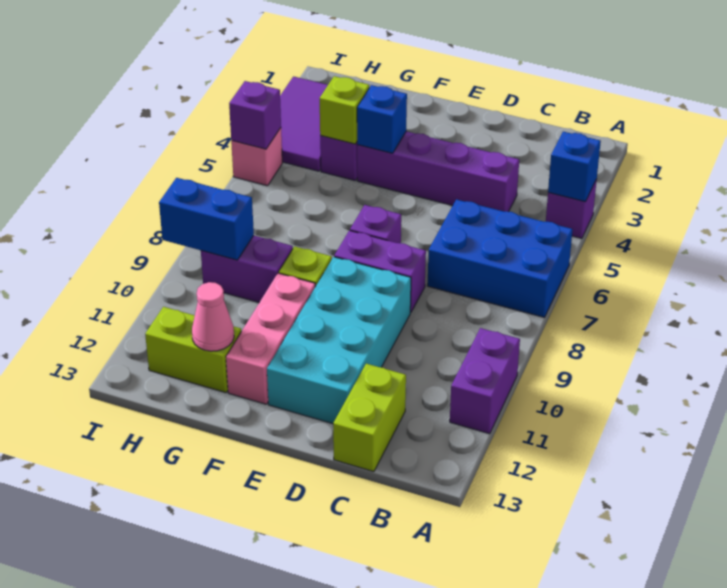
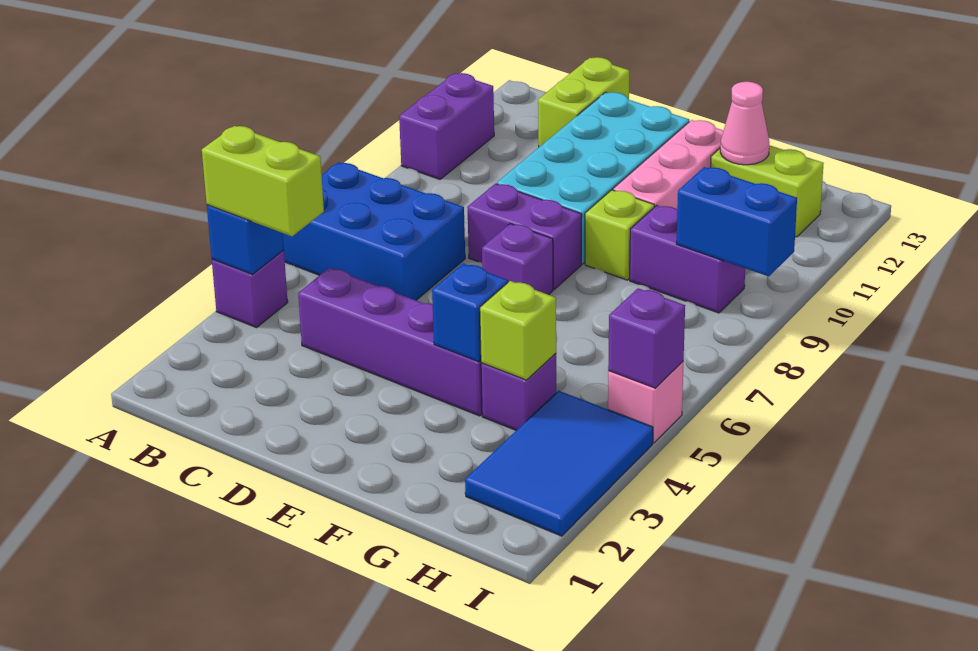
none -> lime 1x2 brick [202,126,324,236]
purple 2x3 tile [280,77,328,171] -> blue 2x3 tile [465,391,653,536]

